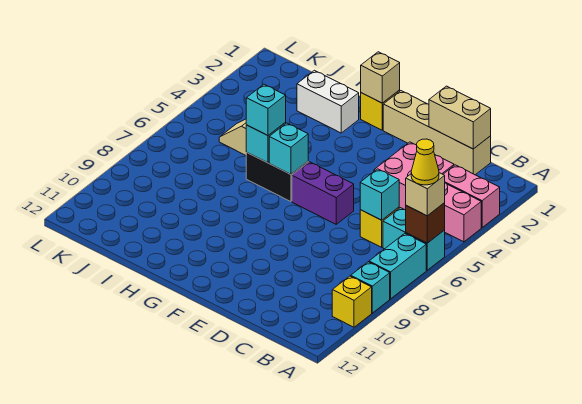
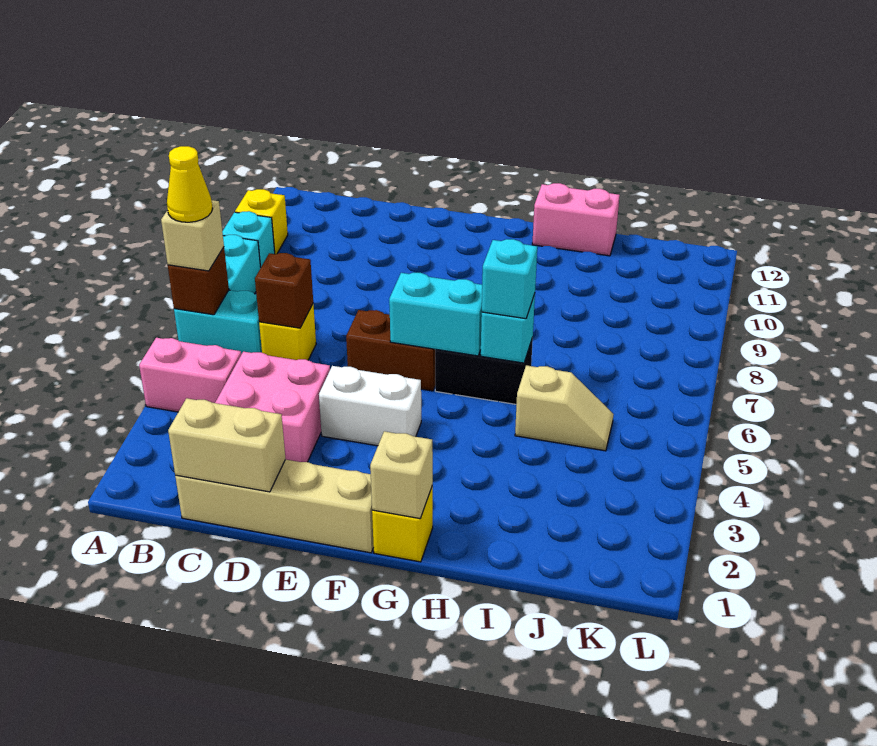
pink 1x2 brick [443,165,500,227] -> pink 1x2 brick moved to [532,183,620,256]
cyan 1x1 brick [360,169,399,220] -> brown 1x1 brick [255,253,313,328]
purple 1x2 brick [292,162,354,224] -> brown 1x2 brick [346,310,435,391]
cyan 1x1 brick [269,123,308,174] -> cyan 1x2 brick [389,273,482,356]
white 1x2 brick [297,70,359,133] -> white 1x2 brick moved to [319,366,421,446]

